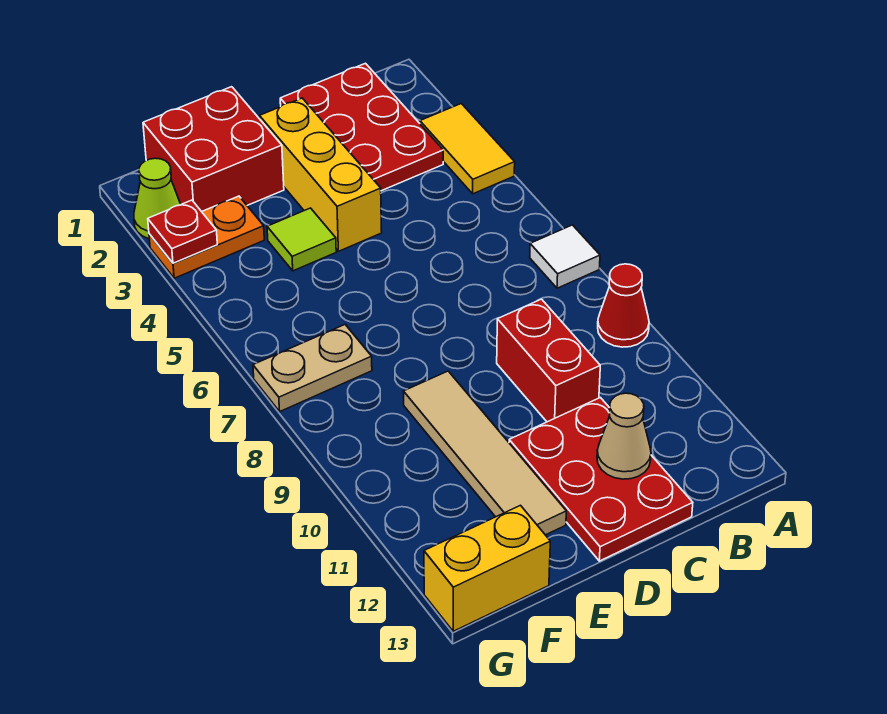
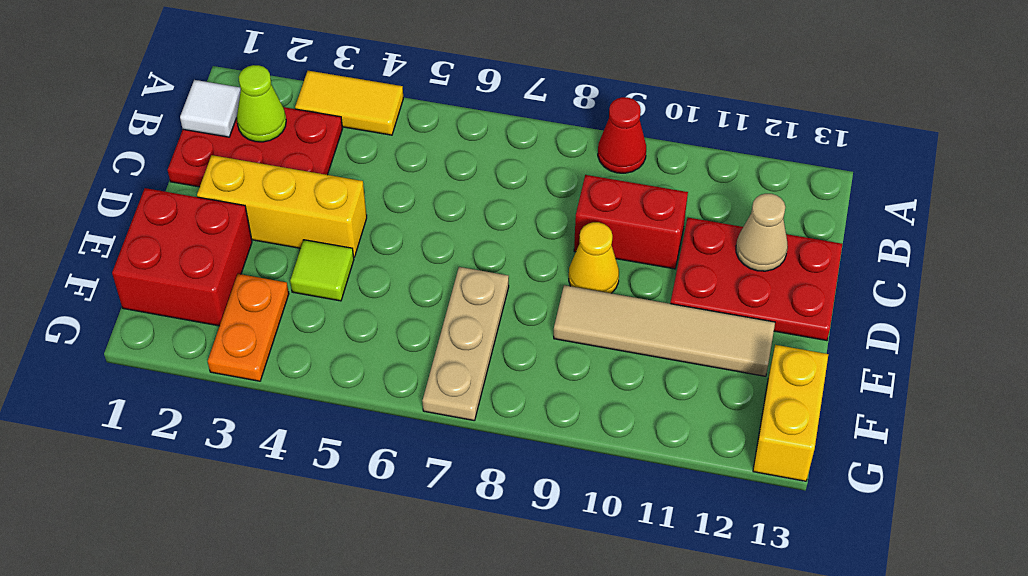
white 1x1 tile [530,225,600,288] -> white 1x1 tile moved to [180,80,241,137]
none -> yellow 1x1 cone [569,222,619,293]
tan 1x2 plate [253,325,372,411] -> tan 1x3 plate [422,267,509,421]
lime 1x1 cone [134,158,181,239] -> lime 1x1 cone moved to [237,65,286,142]
red 1x1 plate [148,200,217,263] -> none

